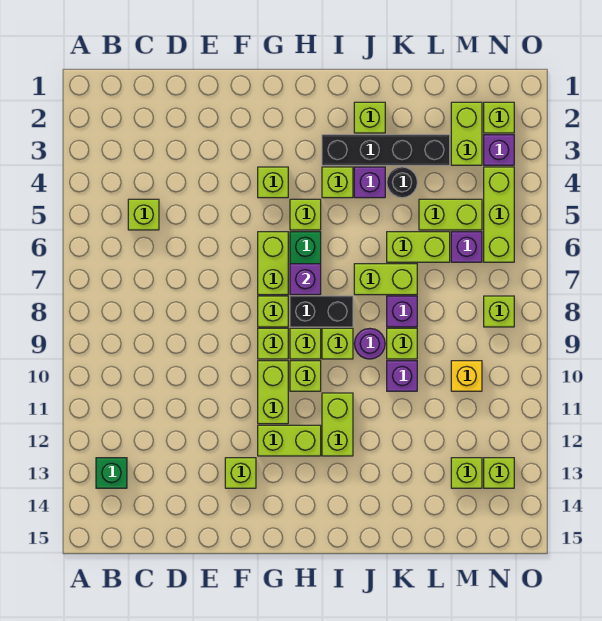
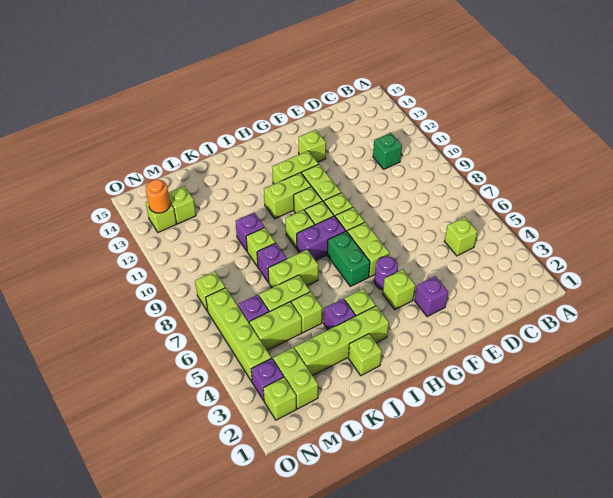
green 1x1 brick [96,458,127,488] -> green 1x1 brick moved to [373,133,402,169]
lime 1x1 brick [290,199,321,230] -> lime 1x1 brick moved to [291,292,322,333]
purple 1x1 brick [290,264,321,295] -> purple 1x1 brick moved to [415,276,448,317]
black 1x2 brick [290,296,353,327] -> purple 1x2 brick [297,216,346,260]
black 1x4 brick [322,135,450,165] -> lime 1x4 brick [295,306,389,375]
lime 1x2 brick [322,393,353,456] -> lime 1x2 brick turned to [264,173,311,219]
purple 1x1 round brick [354,328,385,359] -> purple 1x1 round brick moved to [374,256,398,290]
black 1x1 round brick [387,167,417,198] -> none
yellow 1x1 brick [451,361,482,391] -> none
lime 1x3 brick [484,167,514,262] -> lime 1x4 brick [206,288,271,382]
none -> orange 1x1 round brick [146,180,170,213]

